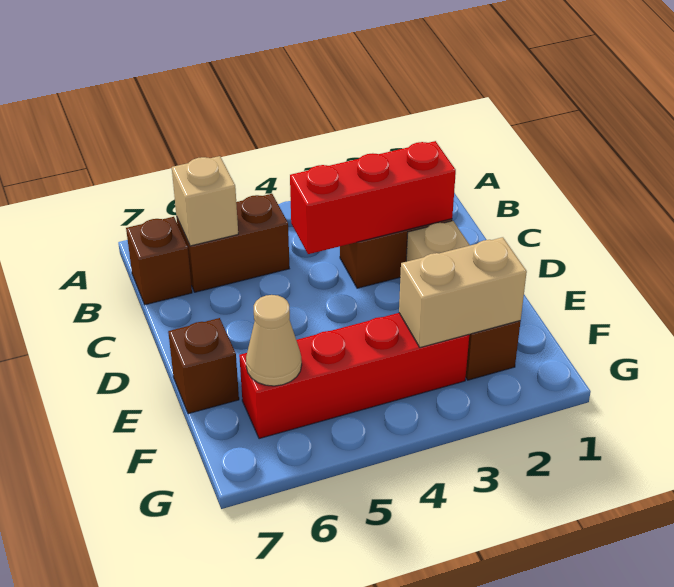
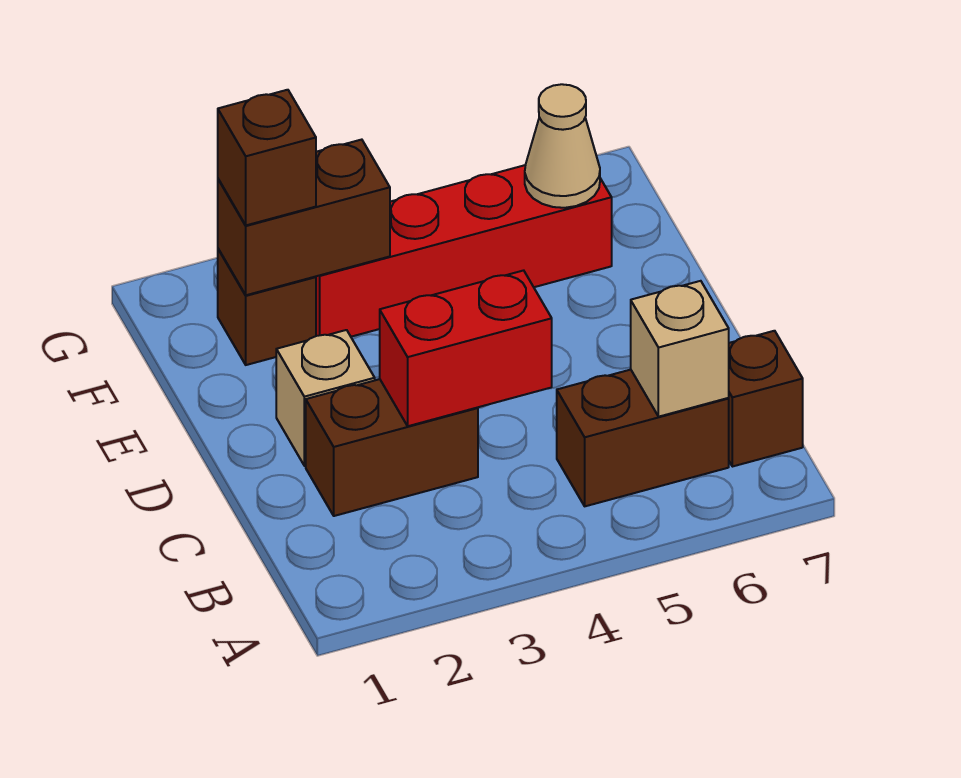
red 1x3 brick [290,141,456,254] -> red 1x2 brick [380,270,552,426]
brown 1x1 brick [168,318,239,414] -> brown 1x1 brick moved to [218,90,316,225]
tan 1x2 brick [399,237,527,348] -> brown 1x2 brick [218,140,390,295]

